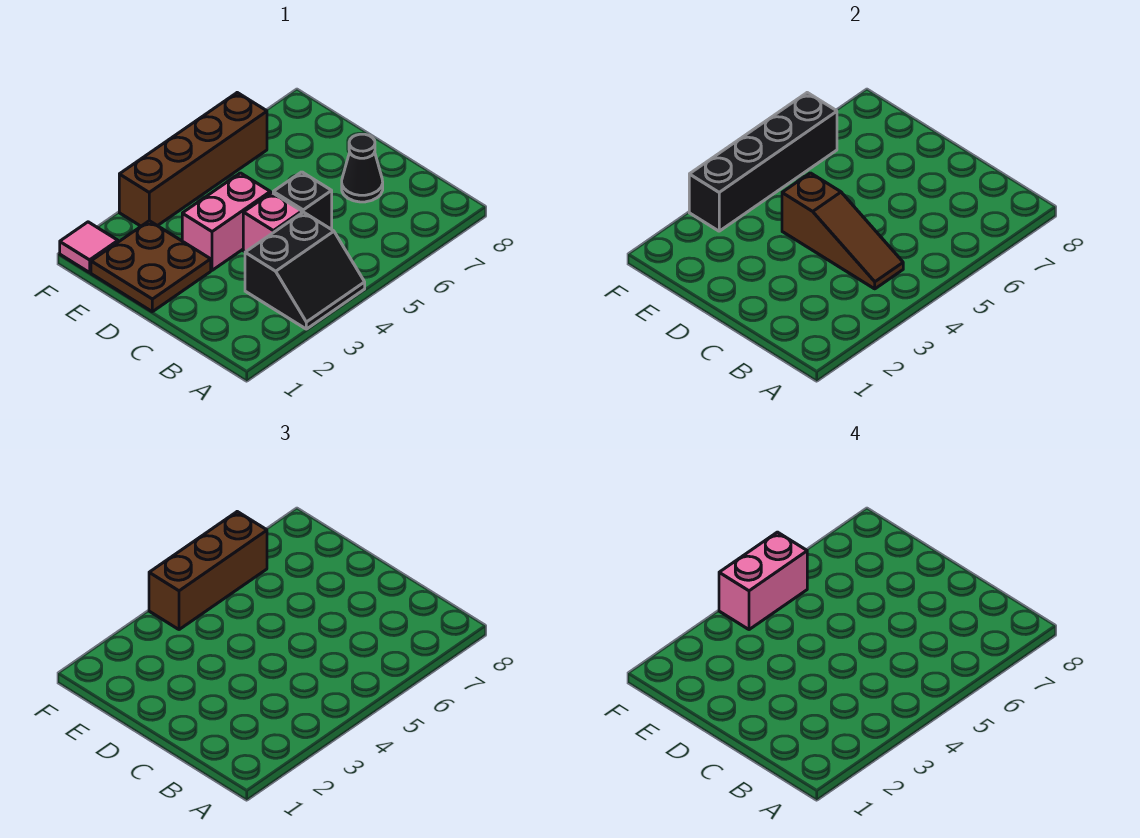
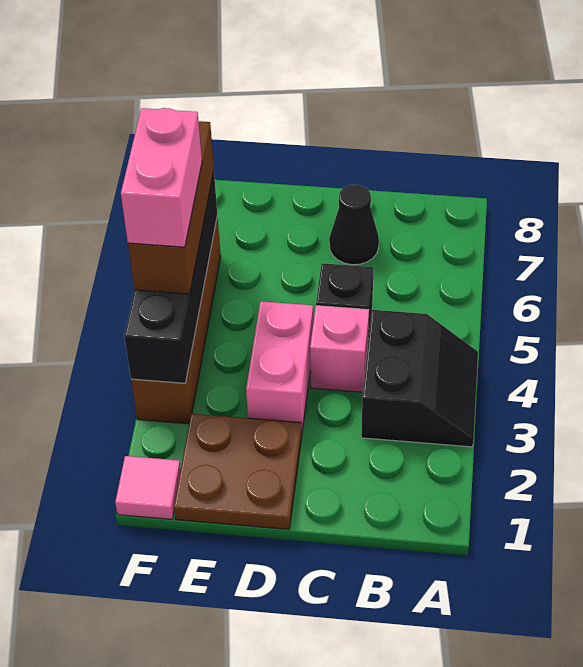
brown 1x3 slope [782,173,903,289] -> none

